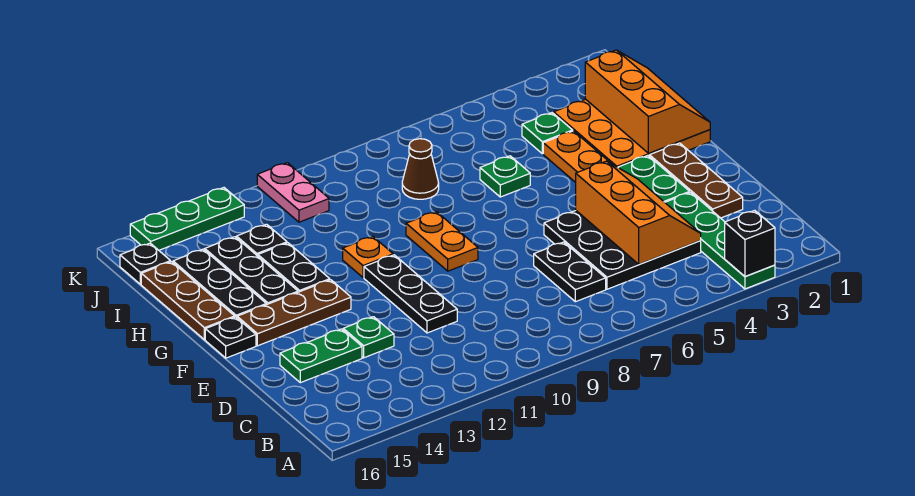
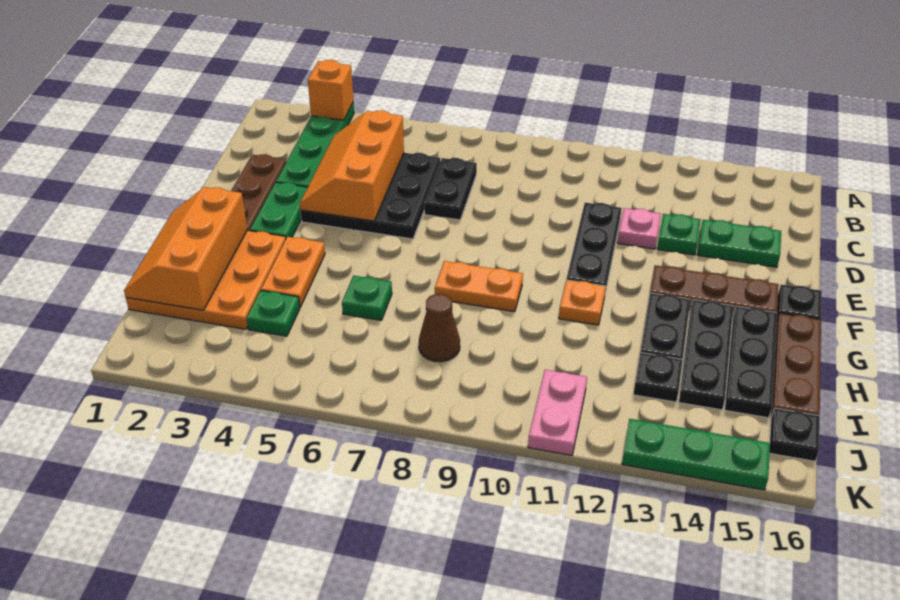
black 1x1 brick [725,210,775,277] -> orange 1x1 brick [308,60,353,120]
none -> pink 1x1 plate [617,208,661,249]
orange 1x2 plate [406,212,478,271] -> orange 1x2 plate turned to [435,261,523,312]

